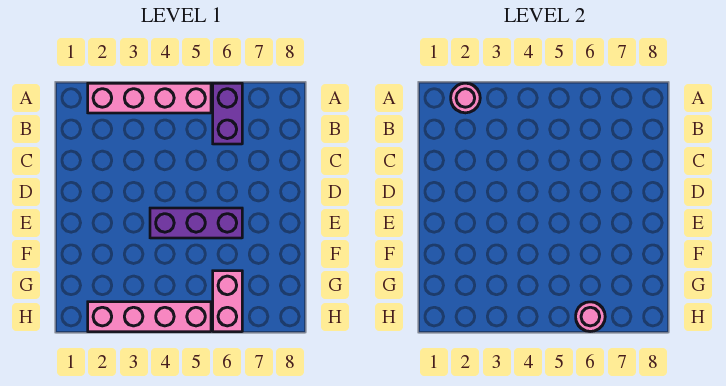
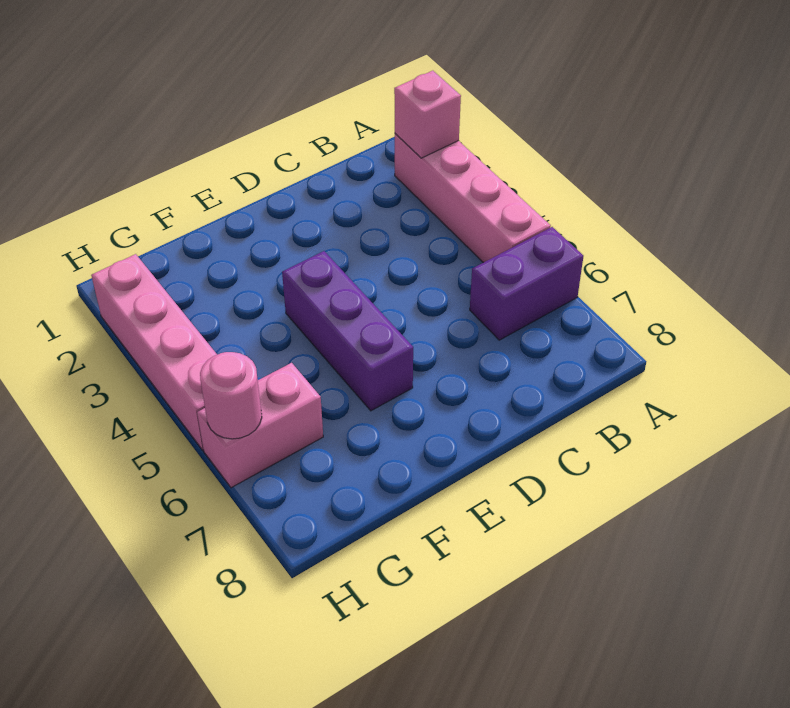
pink 1x1 round brick [451,83,480,113] -> pink 1x1 brick [394,71,461,158]

